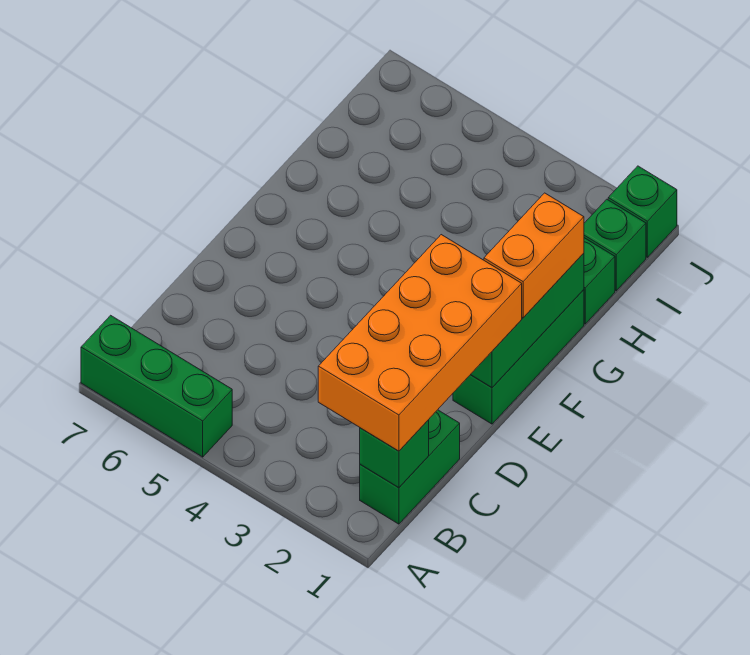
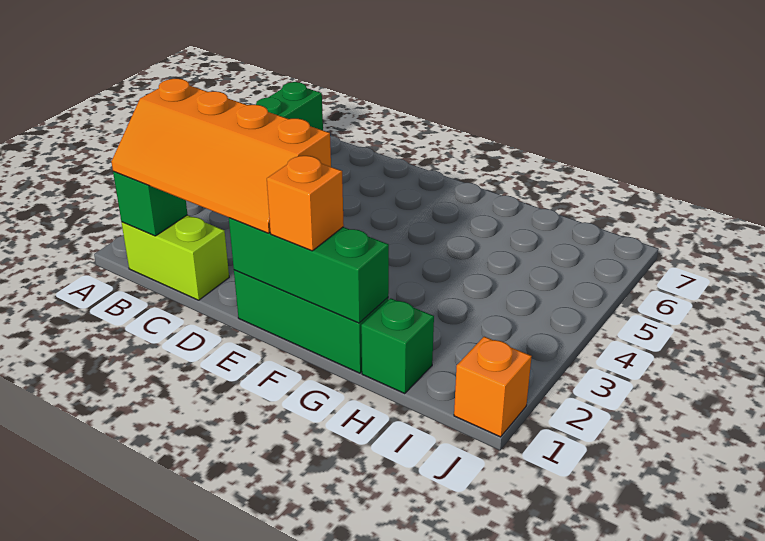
green 1x2 brick [360,410,460,524] -> lime 1x2 brick [121,215,229,300]
orange 2x4 brick [318,235,522,451] -> orange 2x4 slope [111,79,331,233]
orange 1x2 brick [484,193,584,318] -> orange 1x1 brick [267,156,344,251]
green 1x1 brick [584,199,646,291] -> none
green 1x1 brick [608,166,677,257] -> orange 1x1 brick [454,337,532,437]

